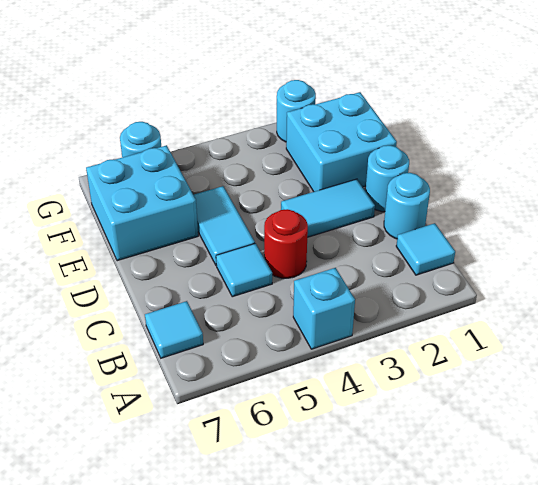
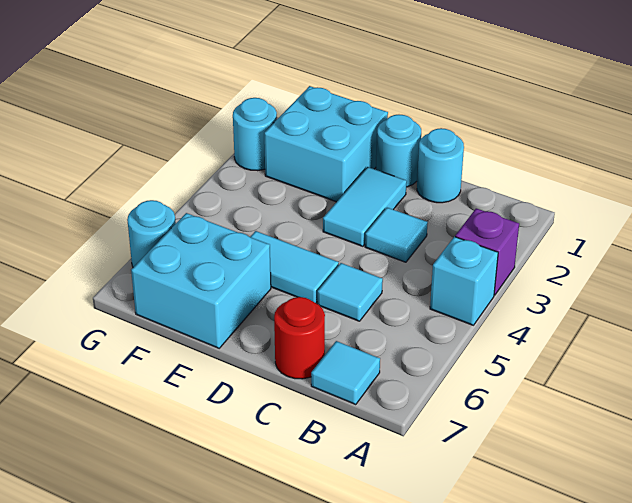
none -> purple 1x1 brick [455,208,519,295]
cyan 1x1 tile [396,223,455,275] -> cyan 1x1 tile moved to [365,208,428,262]
red 1x1 round brick [264,209,308,278] -> red 1x1 round brick moved to [274,297,325,379]

